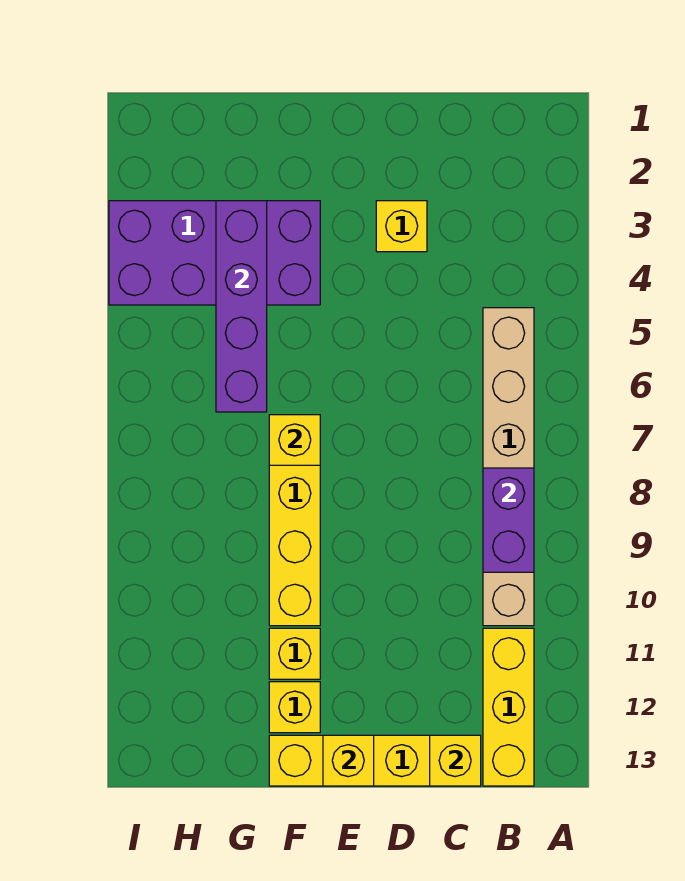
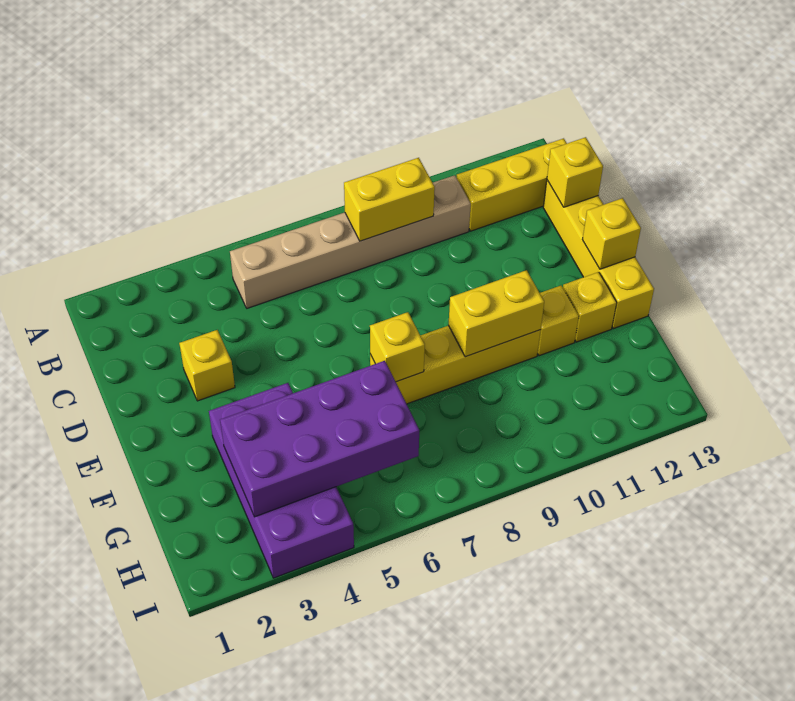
purple 1x2 brick [483,468,534,572] -> yellow 1x2 brick [344,158,435,241]
none -> yellow 1x2 brick [448,270,544,357]
purple 1x4 brick [216,201,267,412] -> purple 2x4 brick [220,361,419,517]

